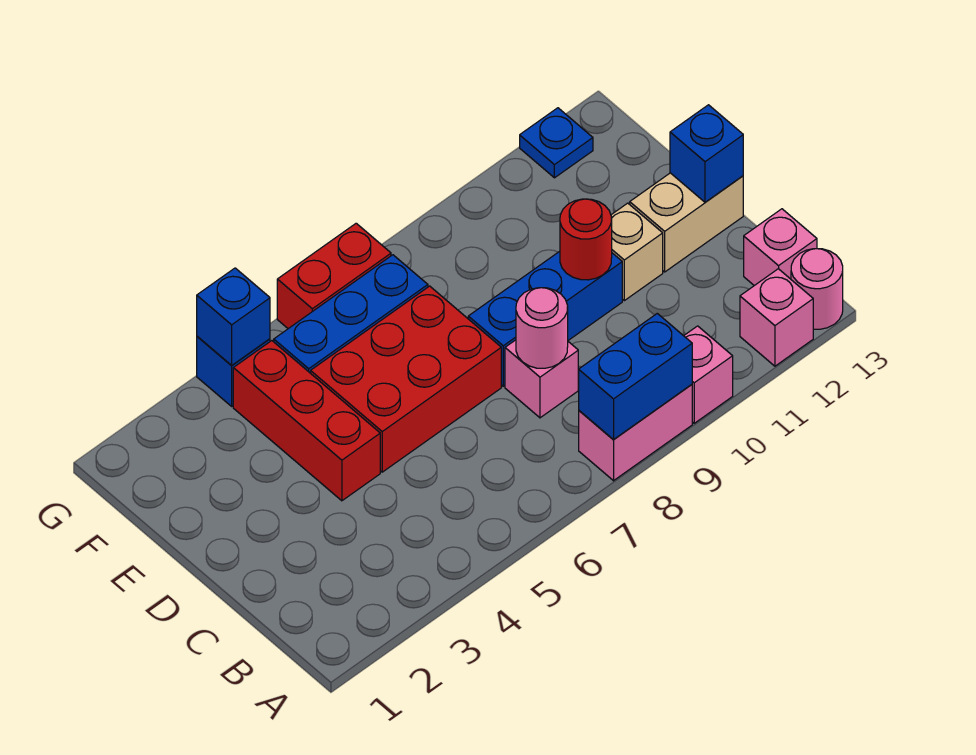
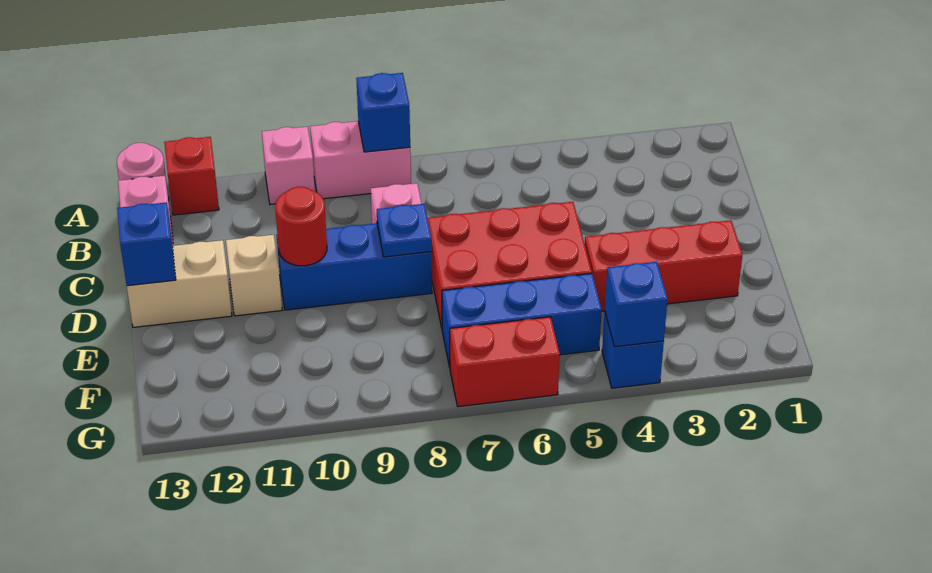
blue 1x2 brick [578,314,692,439] -> blue 1x1 brick [356,73,410,152]
pink 1x1 brick [740,269,813,366] -> red 1x1 brick [164,137,219,215]
pink 1x1 round brick [516,288,568,368] -> none
red 1x3 brick [233,341,380,501] -> red 1x3 brick turned to [585,220,742,311]
blue 1x1 plate [520,108,593,178] -> blue 1x1 plate moved to [377,204,432,257]

